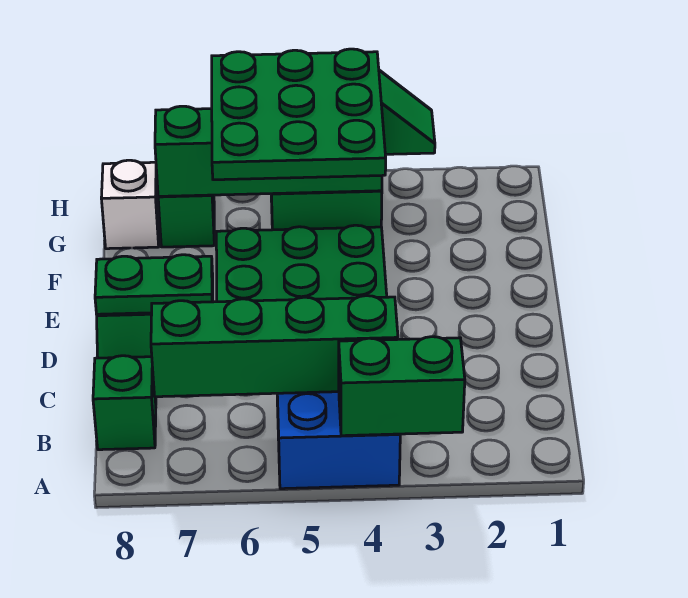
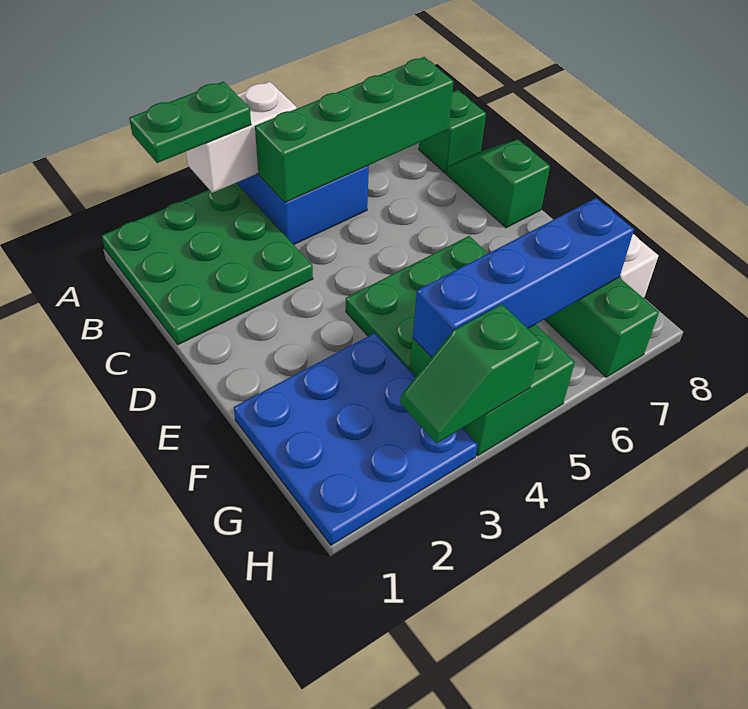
green 1x2 brick [339,337,465,436] -> white 1x2 brick [186,82,297,193]
green 1x2 plate [95,255,213,314] -> green 1x2 plate moved to [129,81,251,163]
none -> blue 3x3 plate [234,333,478,545]
green 3x3 plate [212,49,386,180] -> green 3x3 plate moved to [102,183,313,345]
green 1x4 brick [155,106,382,196] -> blue 1x4 brick [413,198,634,358]

